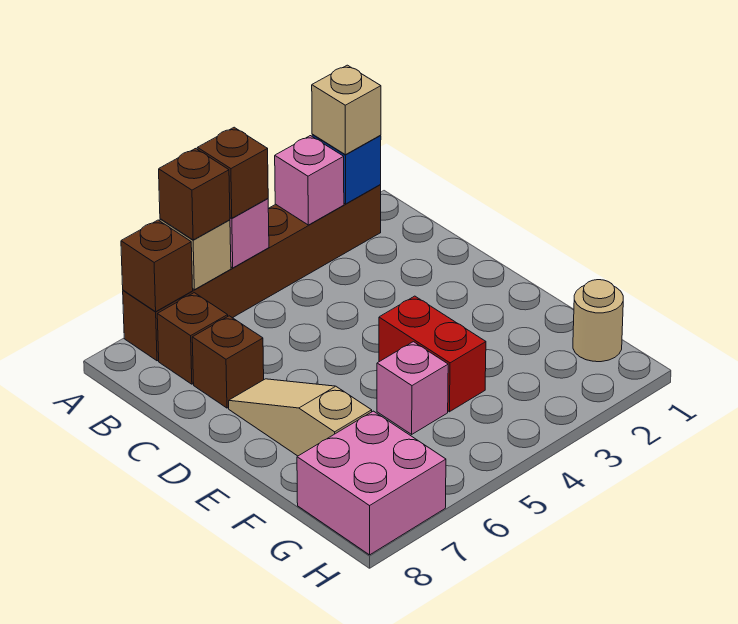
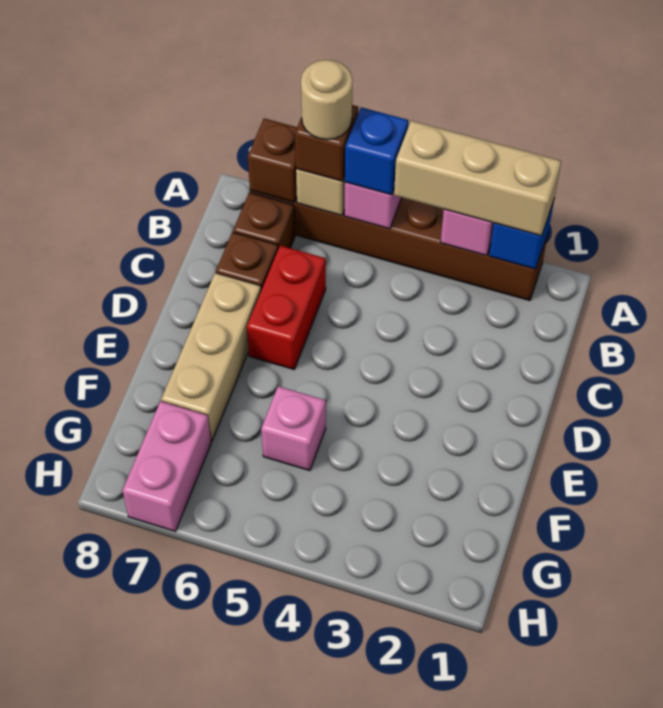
tan 1x1 brick [312,65,381,155] -> tan 1x3 brick [394,121,561,236]
brown 1x1 brick [197,127,268,218] -> blue 1x1 brick [345,107,408,195]
tan 1x3 slope [229,379,372,456] -> tan 1x3 brick [161,273,261,441]
red 1x2 brick [379,296,486,412] -> red 1x2 brick moved to [247,246,326,369]
tan 1x1 round brick [573,280,623,362] -> tan 1x1 round brick moved to [301,60,353,139]
pink 2x2 brick [297,411,446,555] -> pink 1x2 brick [122,401,211,531]

